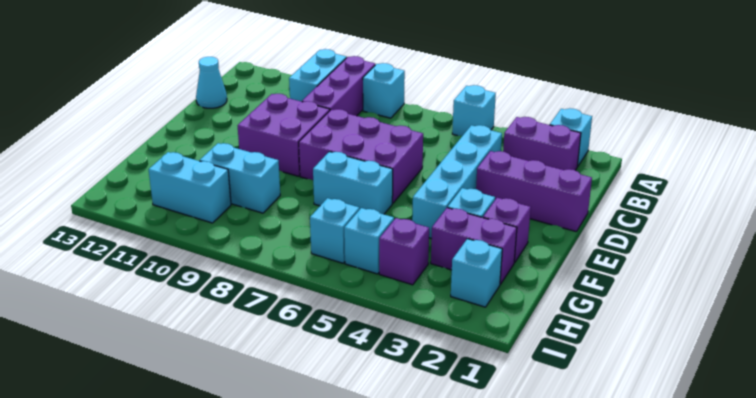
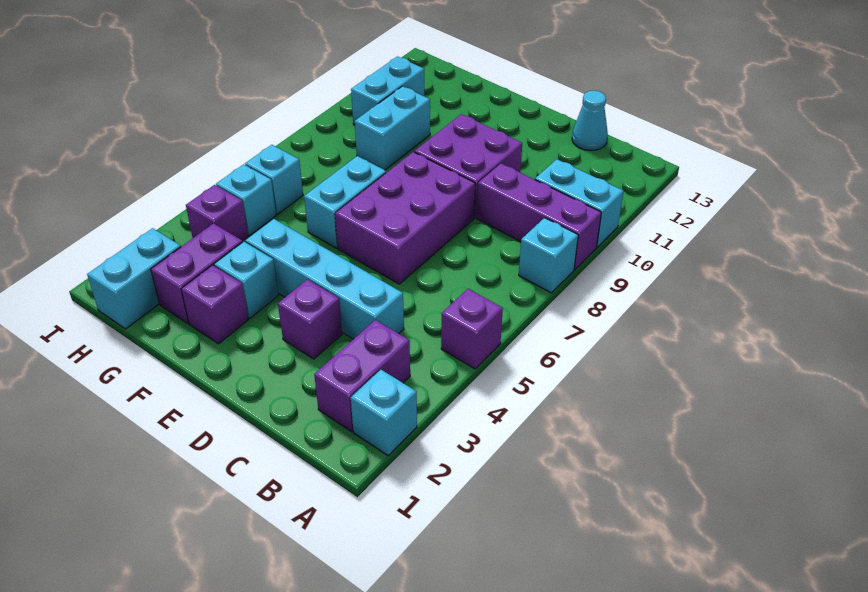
cyan 1x1 brick [452,85,496,136] -> purple 1x1 brick [441,289,503,369]
purple 1x3 brick [476,151,592,232] -> purple 1x1 brick [278,279,342,359]
cyan 1x1 brick [451,239,502,307] -> cyan 1x2 brick [87,228,181,329]

